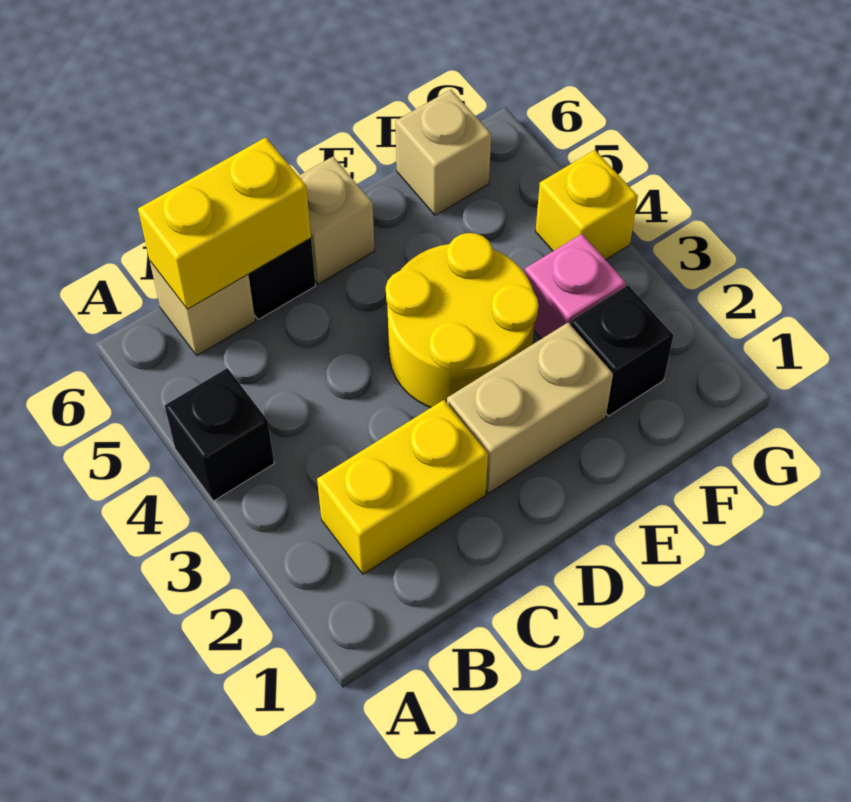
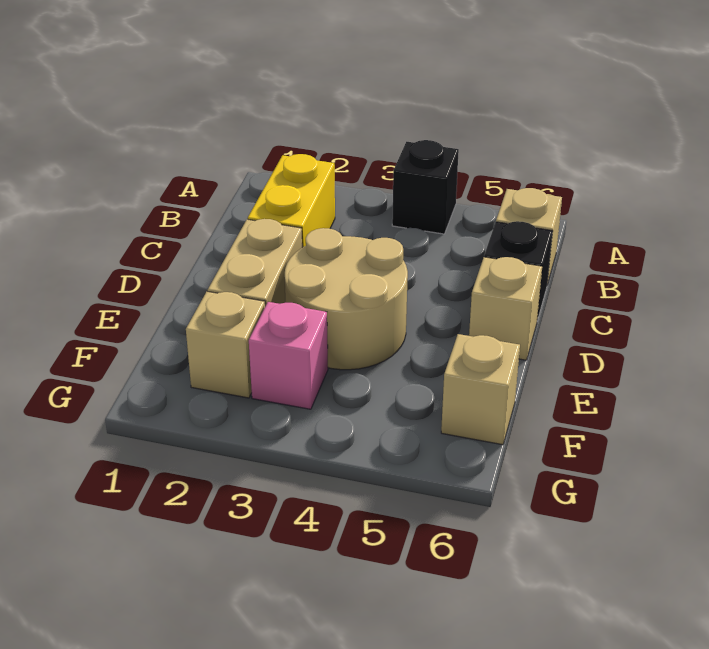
yellow 1x2 brick [138,137,311,309] -> none
yellow 2x2 round brick [386,233,539,408] -> tan 2x2 round brick [285,228,408,370]
black 1x1 brick [571,285,674,416] -> tan 1x1 brick [186,291,265,398]
yellow 1x1 brick [535,150,638,260] -> none

